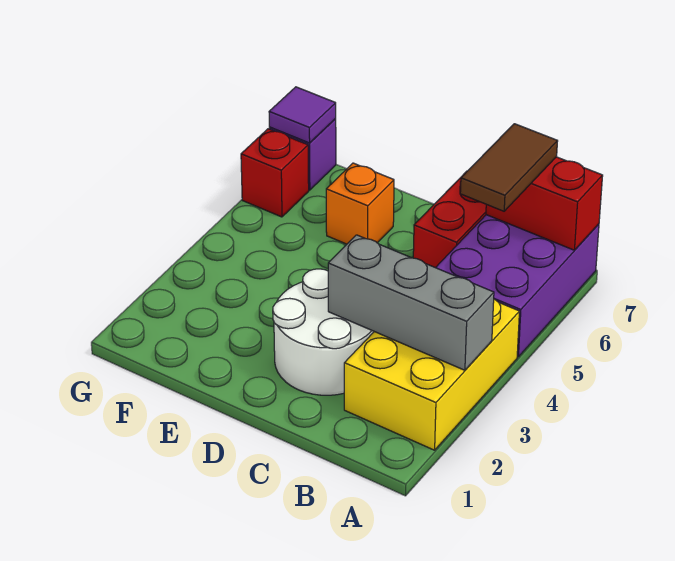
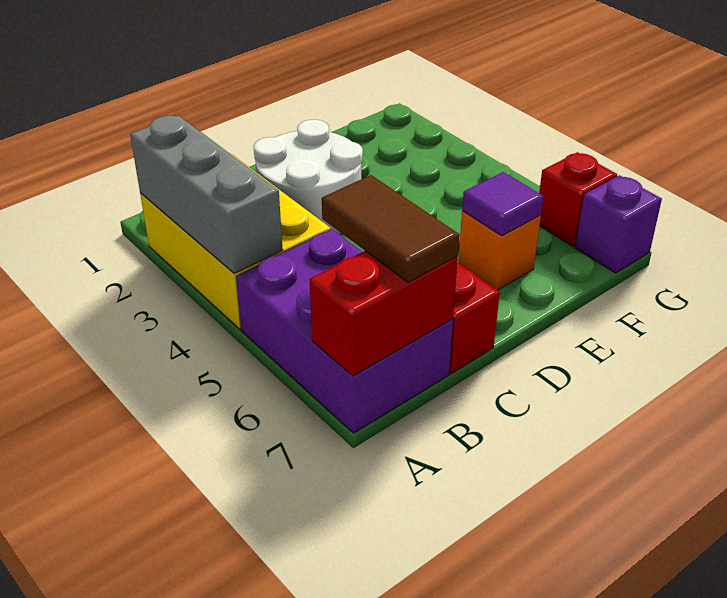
grey 1x3 brick [328,235,494,370] -> grey 1x3 brick turned to [130,116,283,273]
purple 1x1 tile [269,87,336,143] -> purple 1x1 tile moved to [462,172,544,236]

